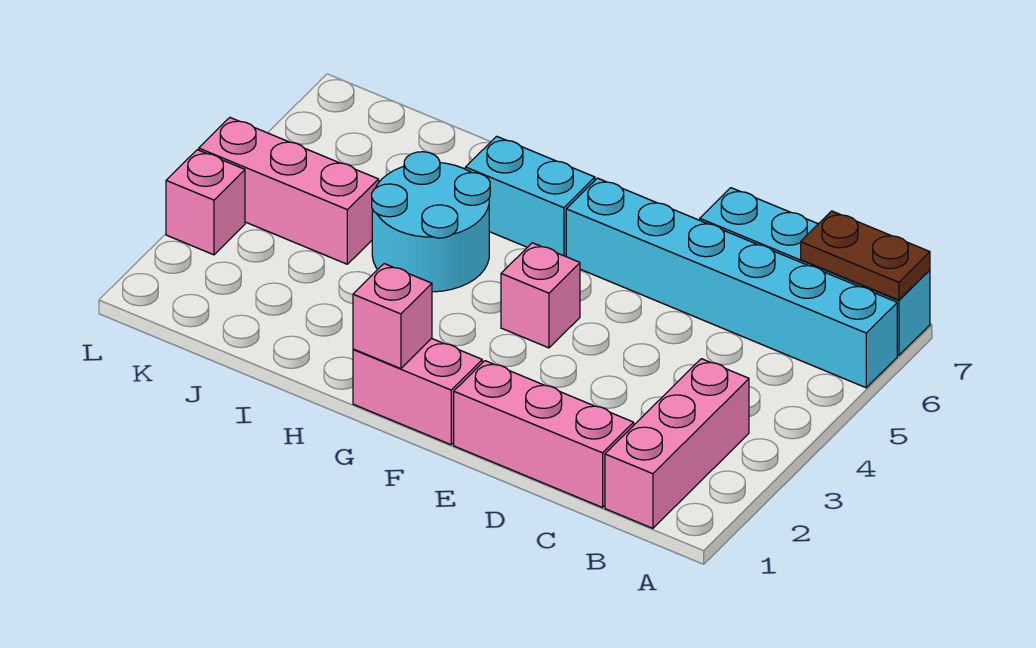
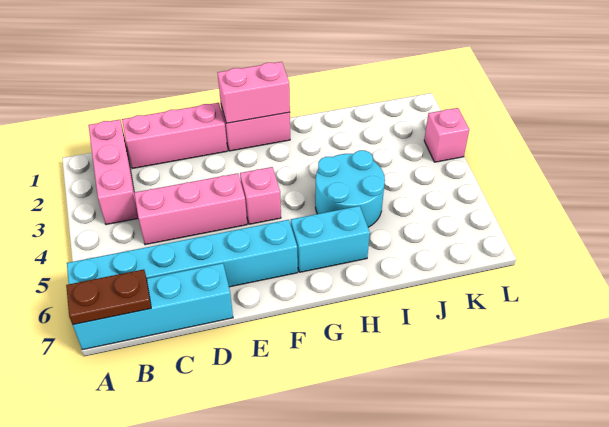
pink 1x1 brick [353,264,432,369] -> pink 1x2 brick [218,62,290,123]
pink 1x3 brick [199,118,379,264] -> pink 1x3 brick moved to [134,173,247,245]

